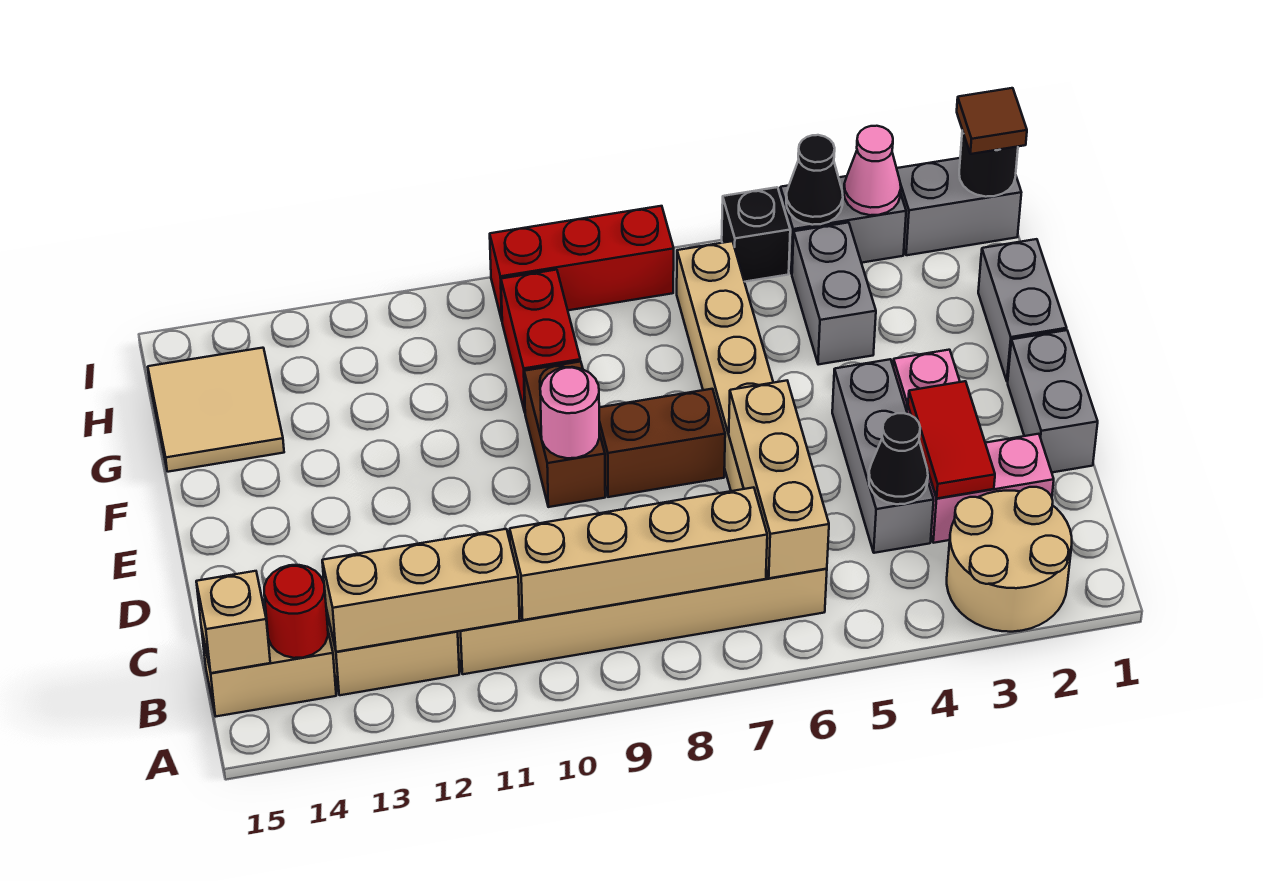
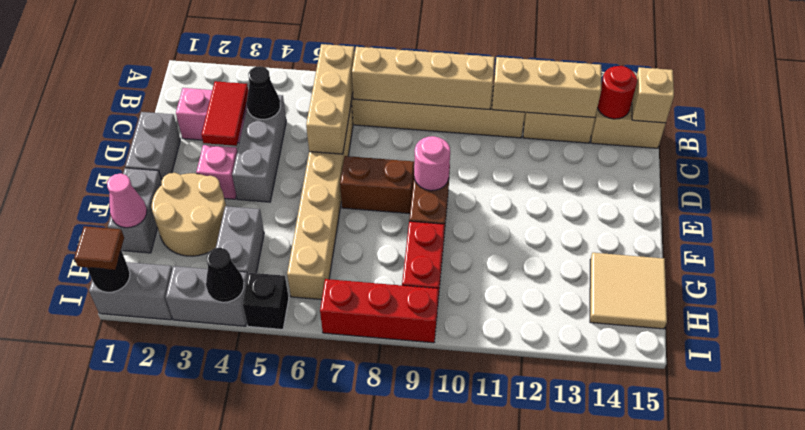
tan 2x2 round brick [947,487,1072,632] -> tan 2x2 round brick moved to [152,173,226,256]
pink 1x1 cone [844,126,901,215] -> pink 1x1 cone moved to [107,174,147,228]

